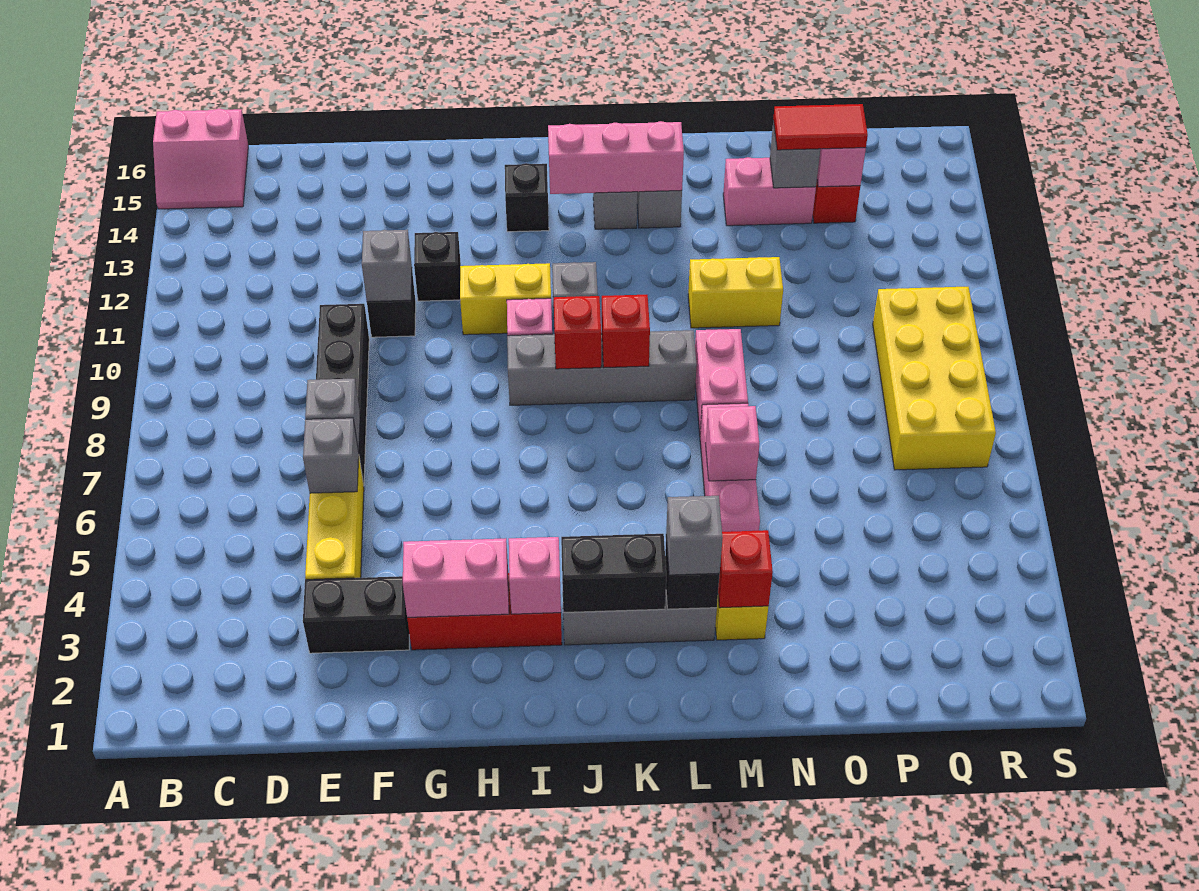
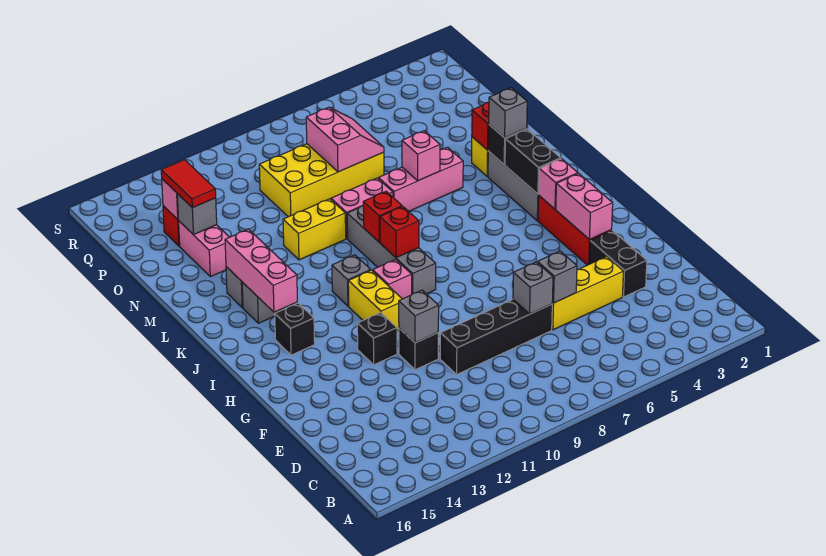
pink 2x2 slope [153,109,248,209] -> pink 2x2 slope moved to [306,107,384,172]
yellow 1x2 brick [688,257,783,328] -> yellow 1x2 brick turned to [283,199,346,260]
yellow 2x4 brick [873,287,996,470] -> yellow 2x4 brick moved to [259,144,384,217]

